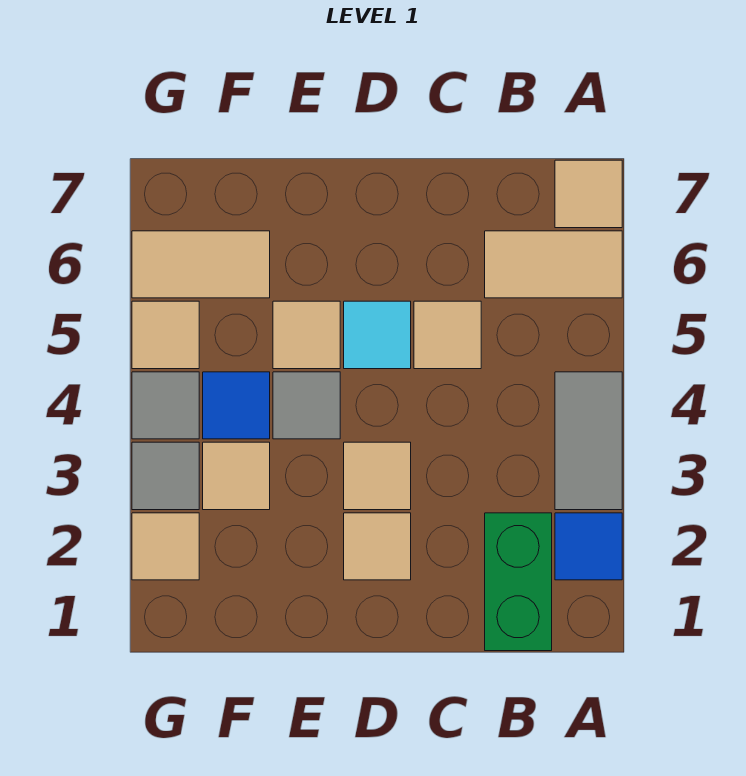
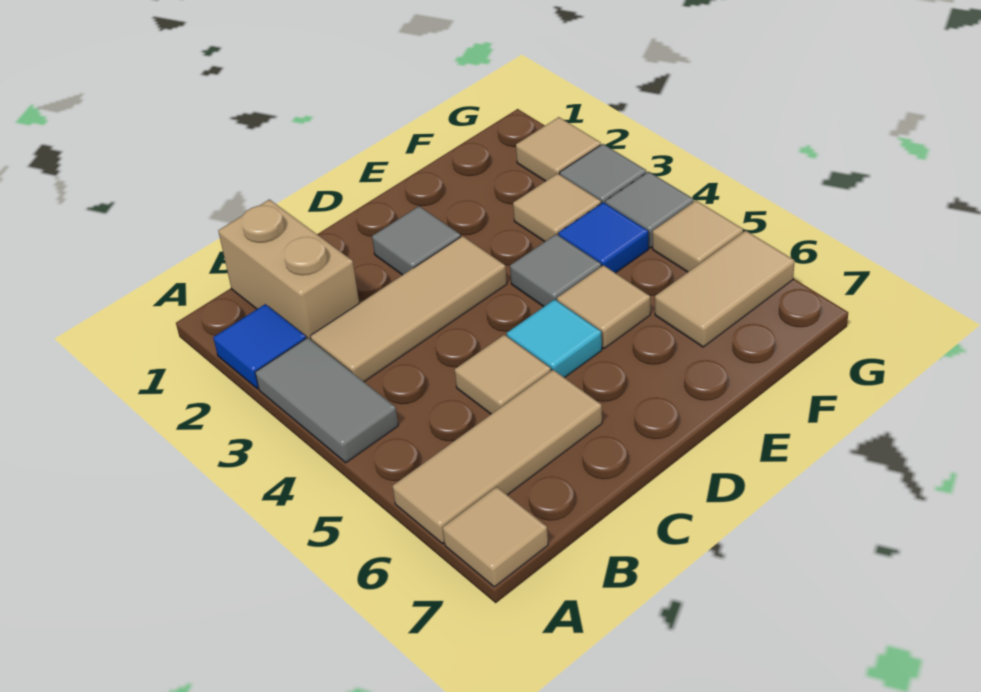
tan 1x2 tile [485,231,622,298] -> tan 1x3 tile [393,370,602,544]
green 1x2 brick [485,513,552,651] -> tan 1x2 brick [218,199,359,340]
tan 1x1 tile [344,513,411,580] -> grey 1x1 tile [372,206,461,275]
tan 1x1 tile [344,442,411,510] -> tan 1x3 tile [310,236,507,382]

